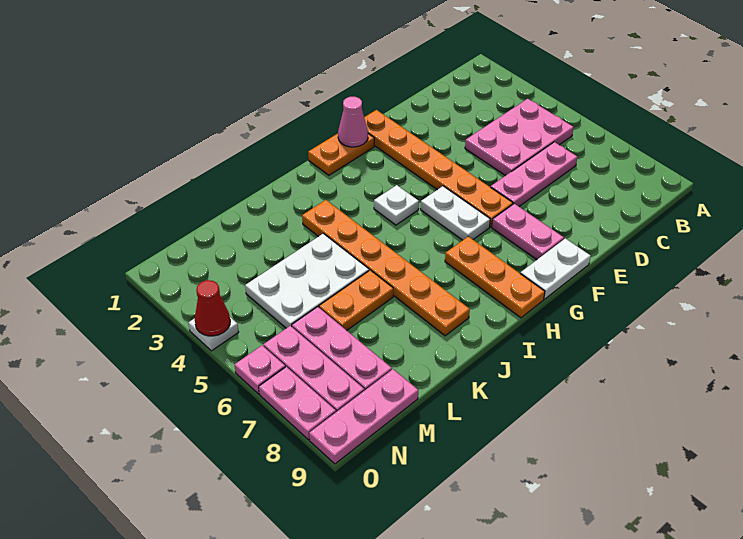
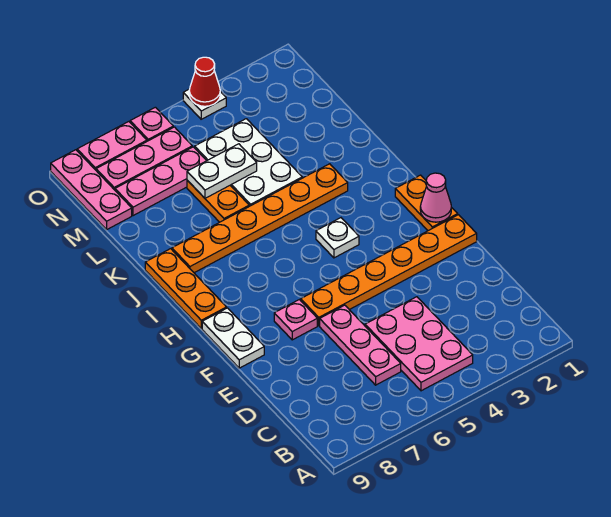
pink 1x2 plate [492,204,564,260] -> pink 1x1 plate [274,300,317,340]
white 1x2 plate [421,186,490,240] -> white 1x2 plate moved to [187,144,257,198]
orange 1x3 plate [445,236,545,318] -> orange 1x3 plate turned to [145,249,227,329]

